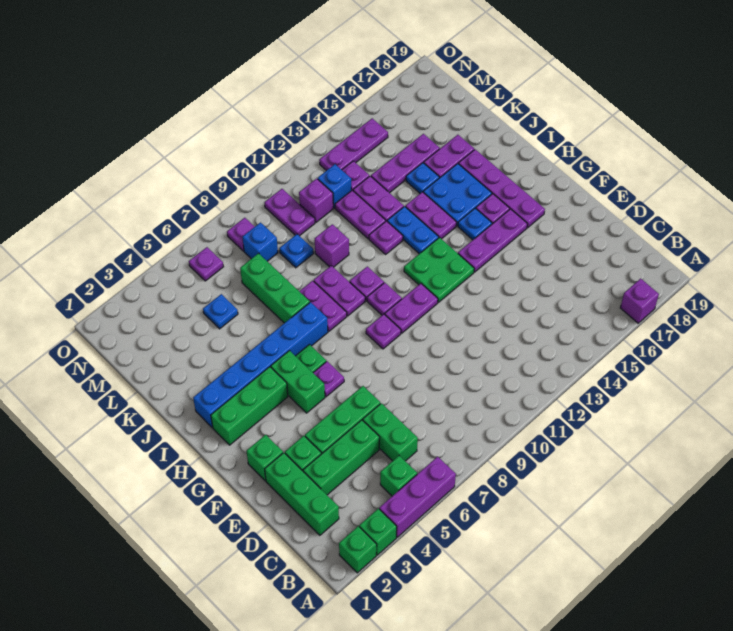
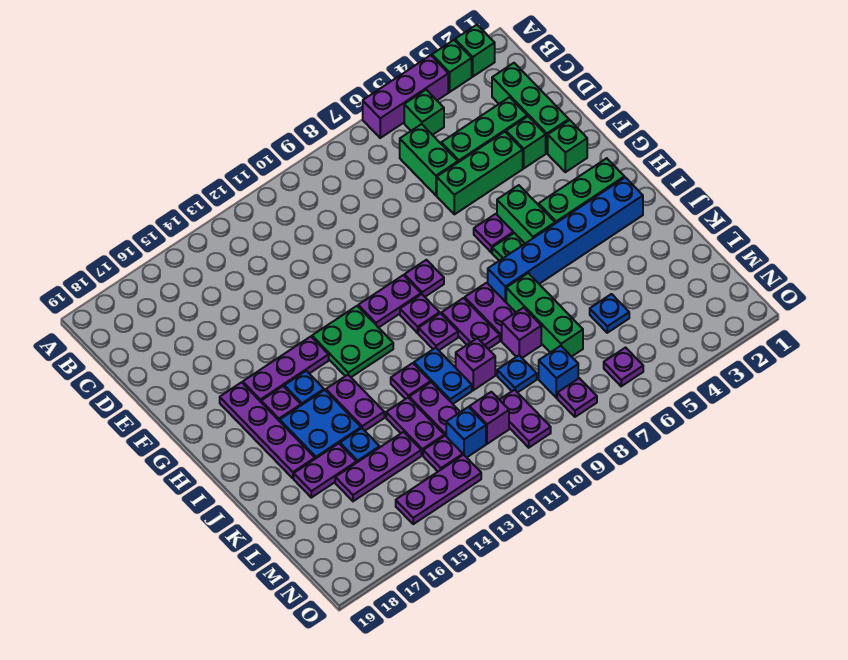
purple 1x1 brick [620,279,659,323] -> purple 1x1 brick moved to [502,308,541,358]
blue 1x2 plate [387,207,439,254] -> blue 1x2 plate moved to [414,348,472,404]

